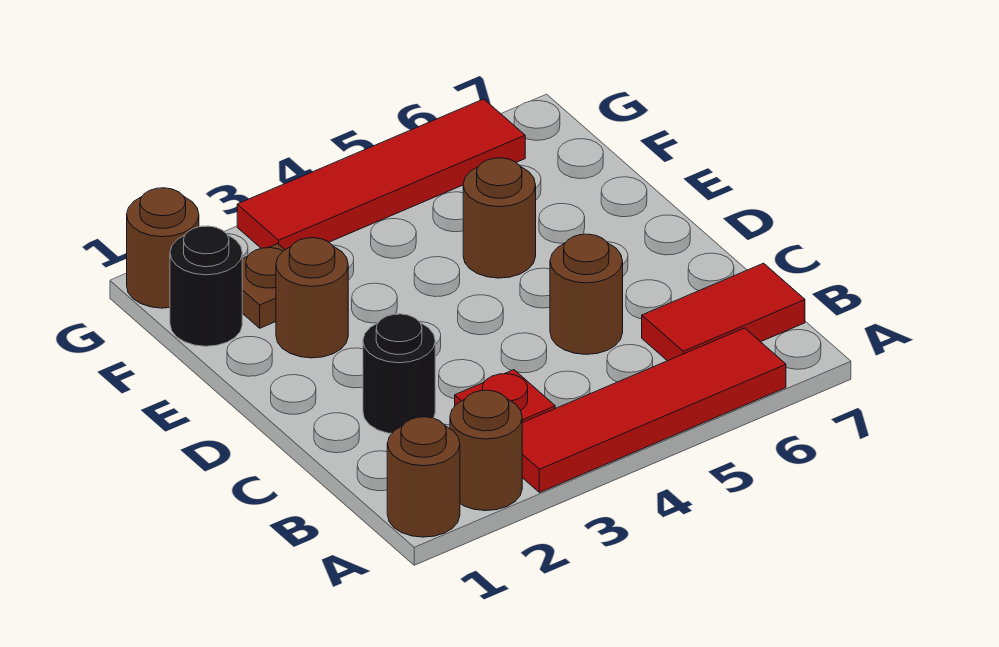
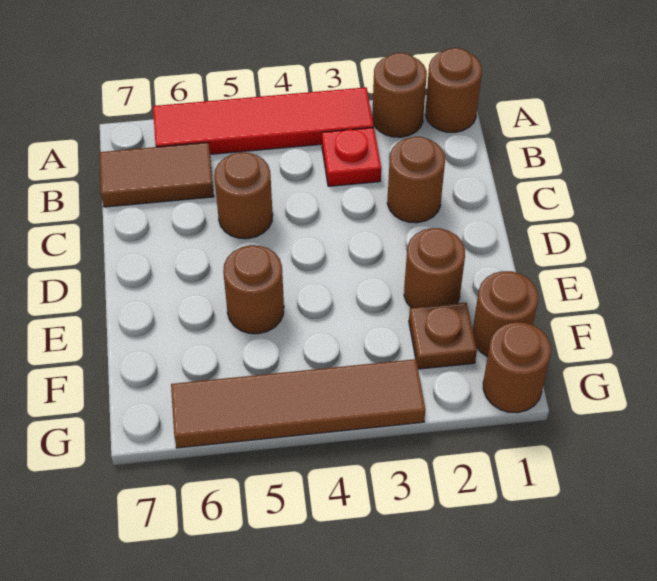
red 1x2 tile [642,263,805,361] -> brown 1x2 tile [100,143,214,207]
black 1x1 round brick [363,314,435,434] -> brown 1x1 round brick [387,137,445,223]
black 1x1 round brick [170,226,242,346] -> brown 1x1 round brick [473,271,538,357]
red 1x4 tile [237,99,525,250] -> brown 1x4 tile [171,359,425,448]

